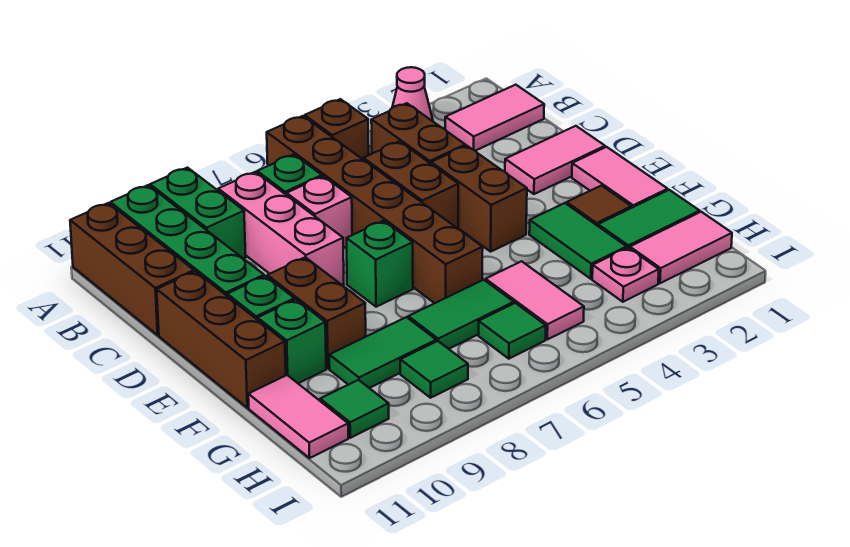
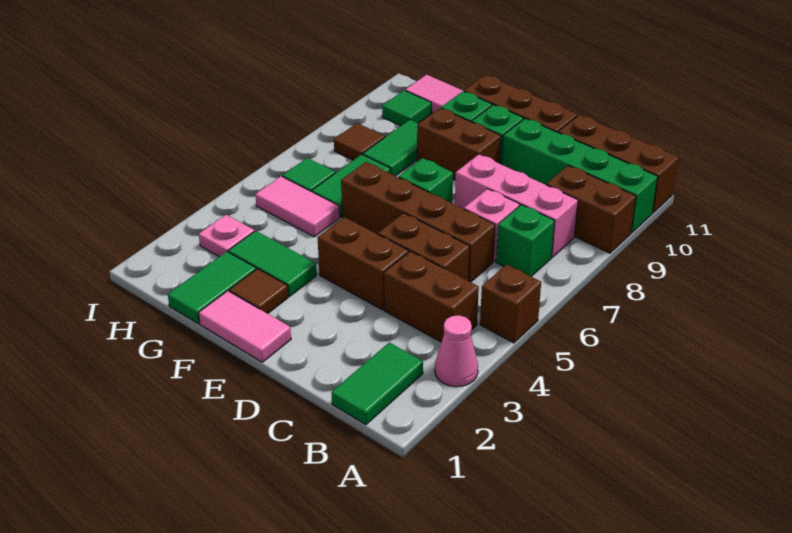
brown 1x6 brick [267,116,483,303] -> brown 1x4 brick [341,162,495,282]
green 1x2 brick [150,168,246,259] -> brown 1x2 brick [546,165,636,253]
pink 1x2 tile [445,85,544,151] -> green 1x2 tile [331,342,423,425]
pink 1x2 tile [505,126,605,194] -> none
pink 1x2 tile [630,212,732,283] -> none
green 1x1 tile [400,341,468,398] -> brown 1x1 tile [334,123,385,160]

